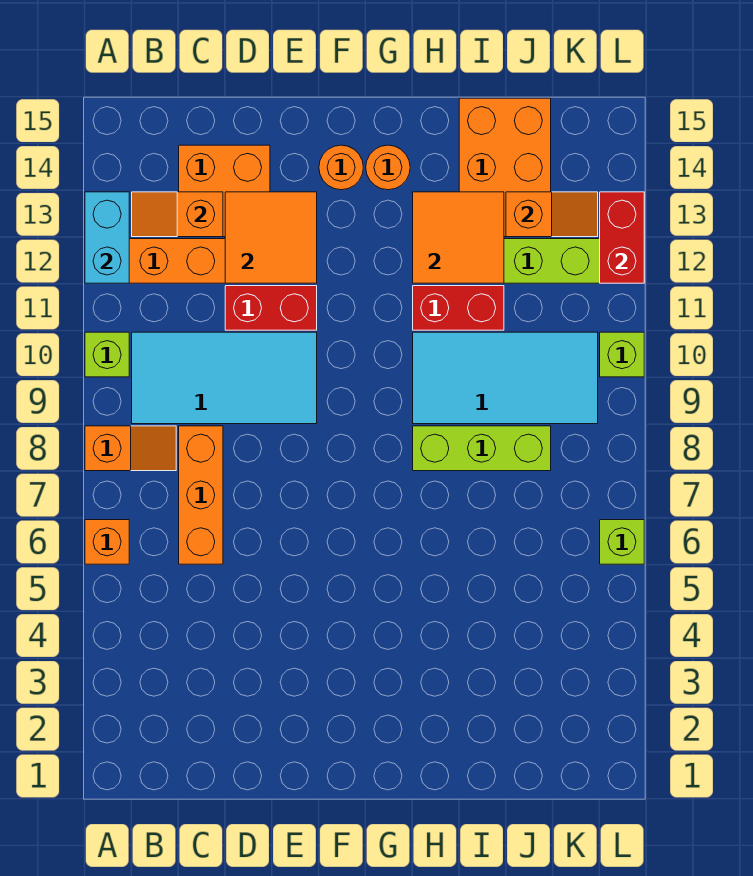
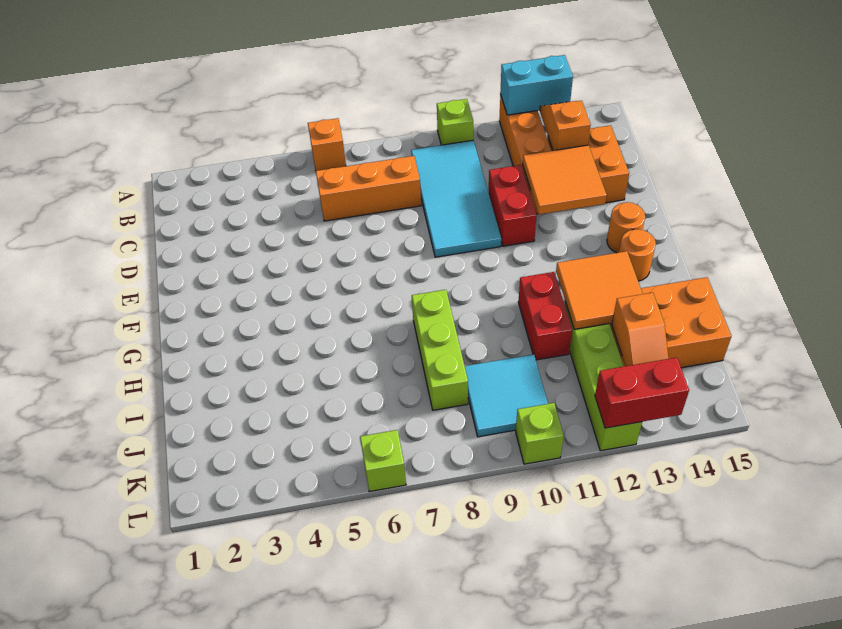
orange 1x2 slope [85,426,176,471] -> none
cyan 2x4 tile [413,332,598,424] -> cyan 2x2 tile [465,354,548,437]

